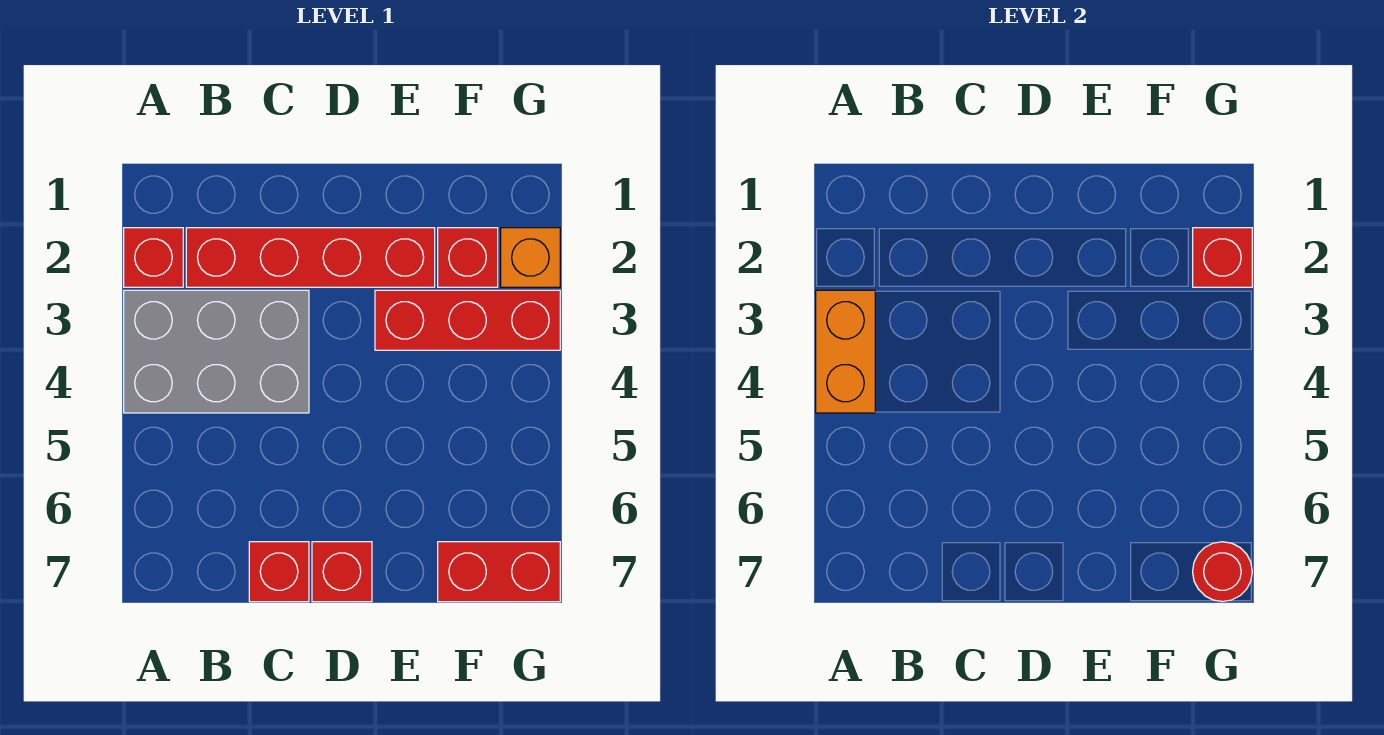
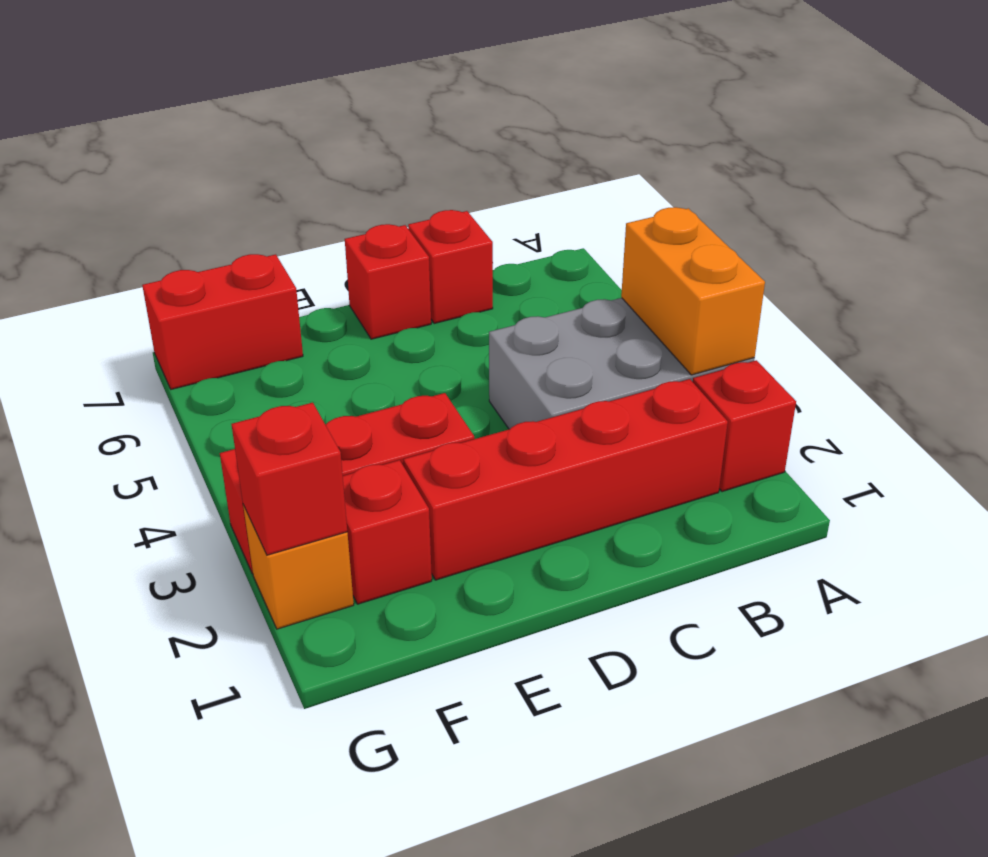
red 1x1 round brick [1193,542,1252,602] -> none

